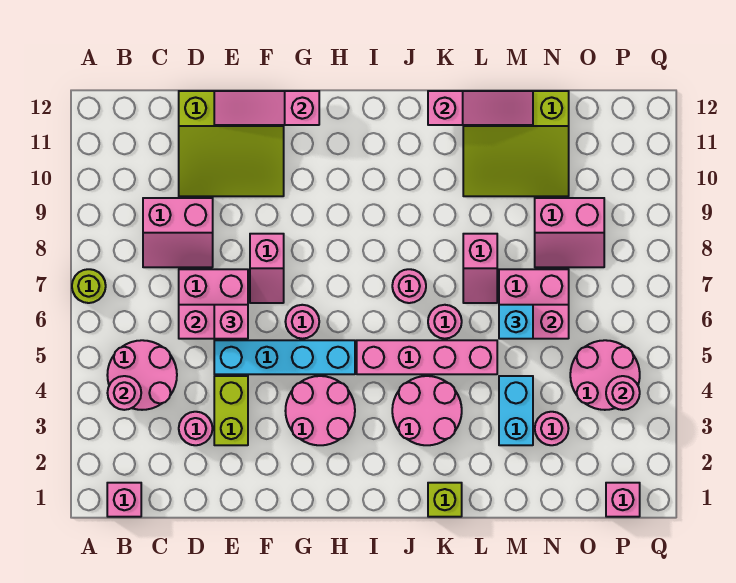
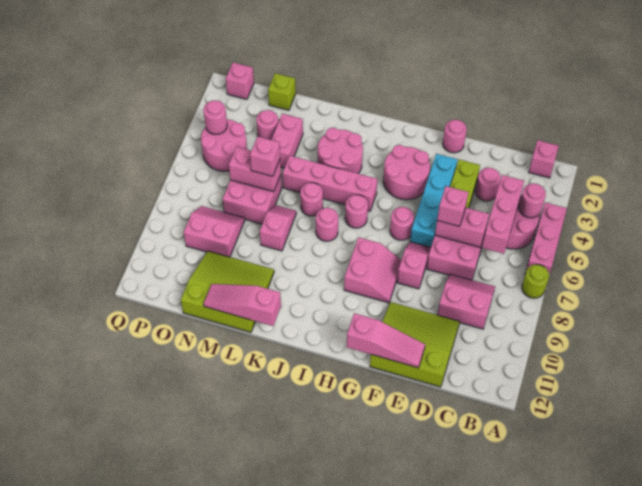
none -> pink 1x3 brick [526,202,567,274]
none -> pink 1x3 brick [482,175,524,254]
cyan 1x4 brick [214,340,355,374] -> cyan 1x4 brick turned to [410,154,458,247]
none -> pink 1x1 round brick [443,120,467,153]
none -> pink 2x2 slope [344,237,401,303]
none -> pink 1x1 round brick [345,195,368,228]
lime 1x1 brick [428,483,462,517] -> lime 1x1 brick moved to [268,73,296,110]
cyan 1x2 brick [499,376,533,445] -> pink 1x2 brick [271,114,303,168]
cyan 1x1 brick [499,305,533,339] -> pink 1x1 brick [250,136,280,176]

